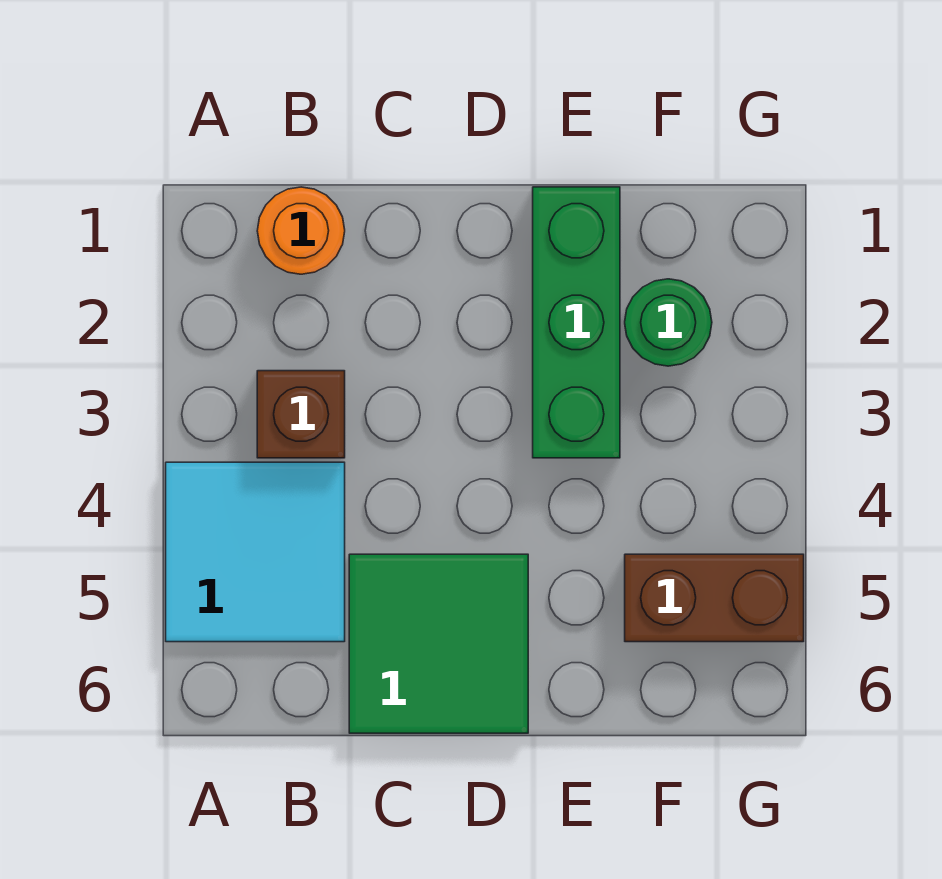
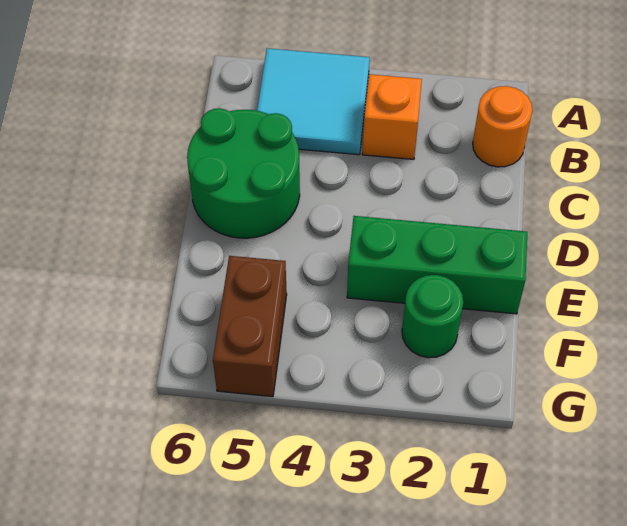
brown 1x1 brick [257,371,345,458] -> orange 1x1 brick [362,74,422,159]
green 2x2 tile [349,554,528,733] -> green 2x2 round brick [187,108,300,238]

